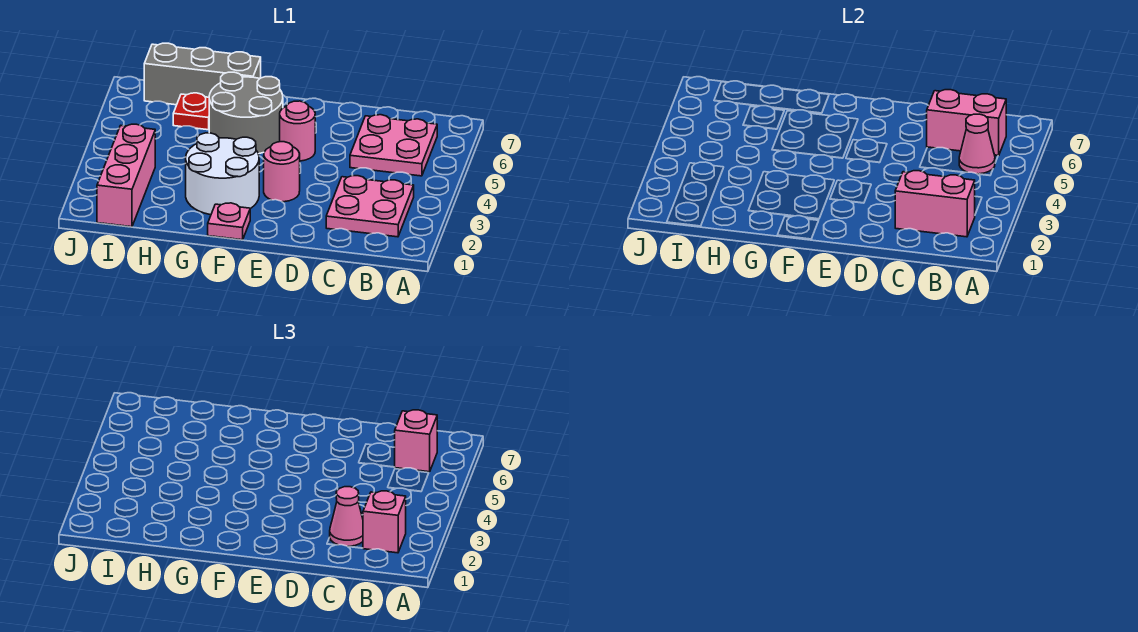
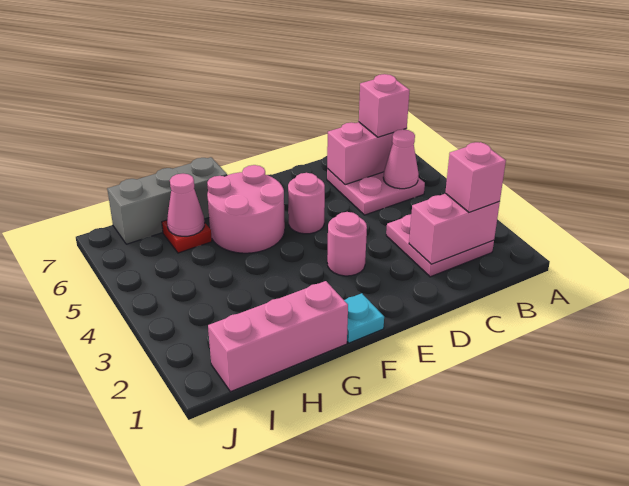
pink 1x1 cone [330,487,363,547] -> pink 1x1 cone moved to [167,174,205,236]
pink 1x1 plate [208,203,250,240] -> cyan 1x1 plate [344,293,384,343]
white 2x2 round brick [186,133,259,215] -> none
grey 2x2 round brick [209,72,283,154] -> pink 2x2 round brick [207,165,285,253]
pink 1x3 brick [97,124,155,227] -> pink 1x3 brick turned to [208,281,348,392]

